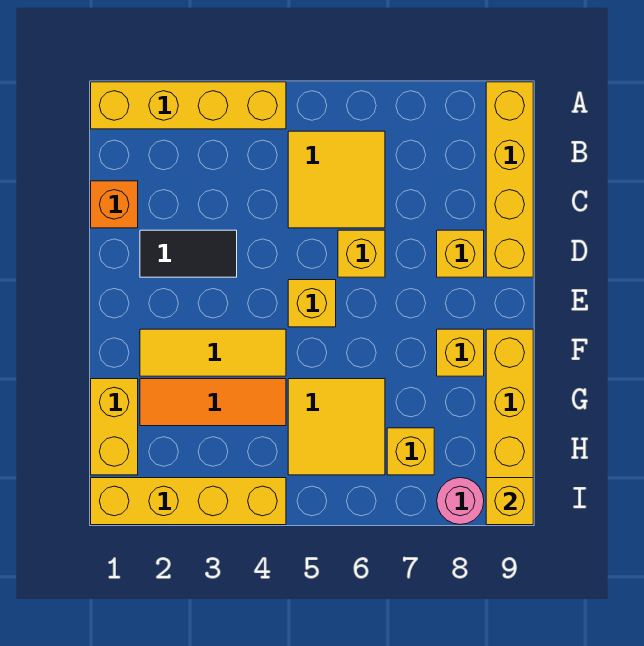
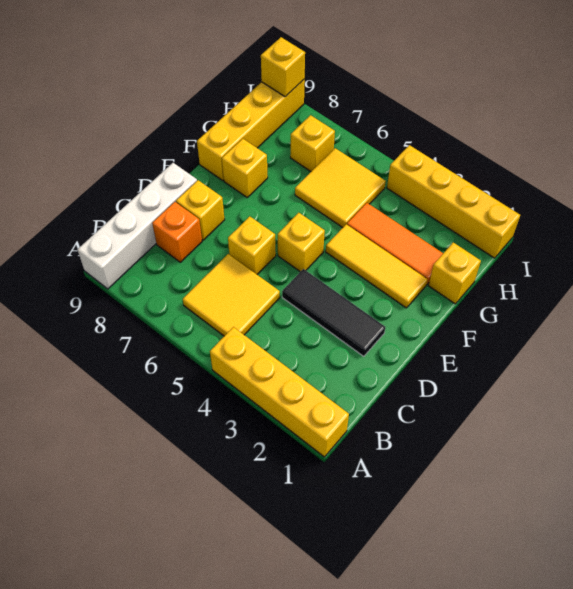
yellow 1x4 brick [486,82,533,277] -> white 1x4 brick [77,163,197,289]
orange 1x1 brick [91,181,138,228] -> orange 1x1 brick moved to [152,202,202,262]
black 1x2 tile [140,230,237,277] -> black 1x3 tile [282,269,385,356]
yellow 1x2 brick [91,379,138,475] -> yellow 1x1 brick [428,242,481,304]
pink 1x1 round brick [437,478,484,525] -> none

